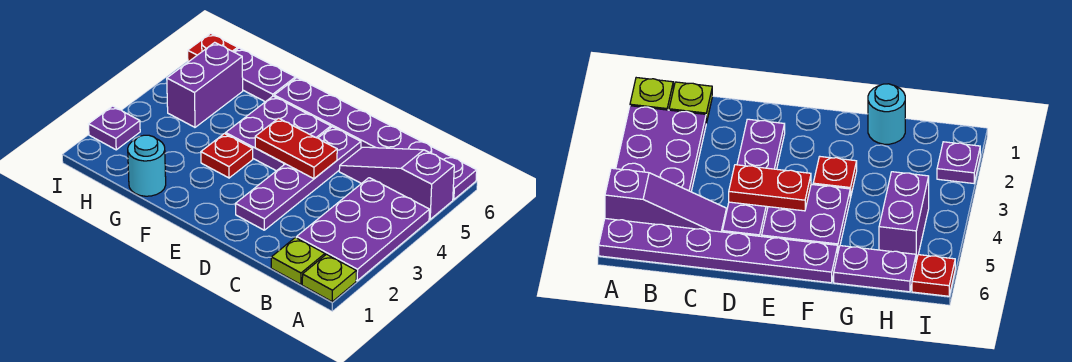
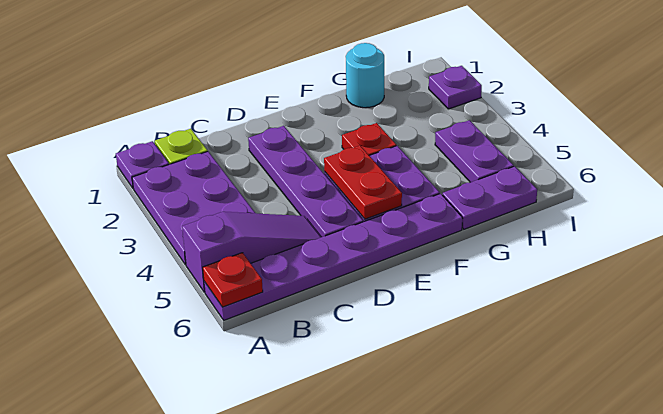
lime 1x1 plate [302,254,356,302] -> purple 1x1 plate [116,141,169,188]
red 1x2 plate [255,118,337,179] -> red 1x2 plate turned to [324,146,402,219]
purple 1x2 brick [167,42,243,127] -> purple 1x2 plate [435,120,514,182]
red 1x1 plate [188,33,238,62] -> red 1x1 plate moved to [203,253,263,307]

